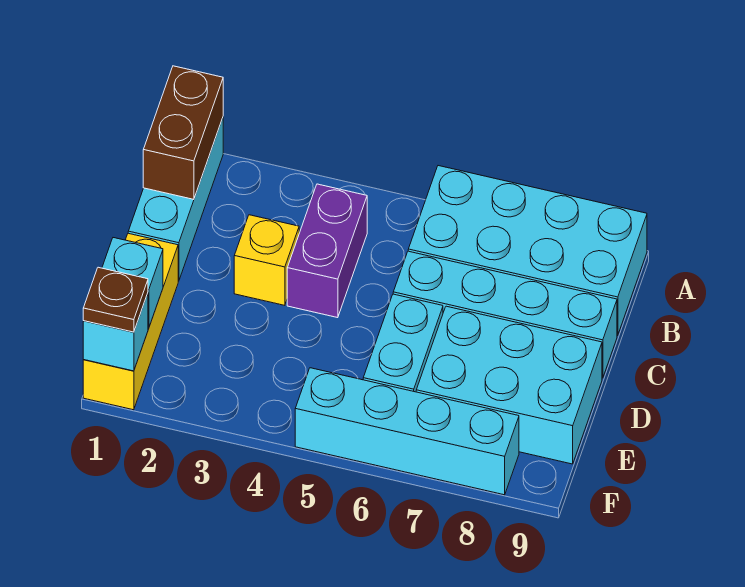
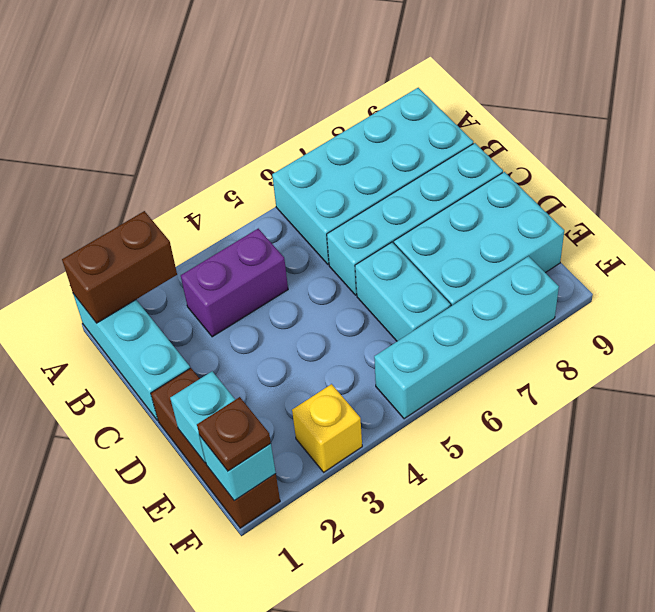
brown 1x2 brick [143,66,223,199] -> brown 1x2 brick turned to [62,211,177,323]
purple 1x2 brick [287,184,367,318] -> purple 1x2 brick turned to [181,229,288,337]
yellow 1x1 brick [234,215,299,305] -> yellow 1x1 brick moved to [292,384,362,472]
yellow 1x3 brick [83,233,178,410] -> brown 1x3 brick [151,368,280,528]

